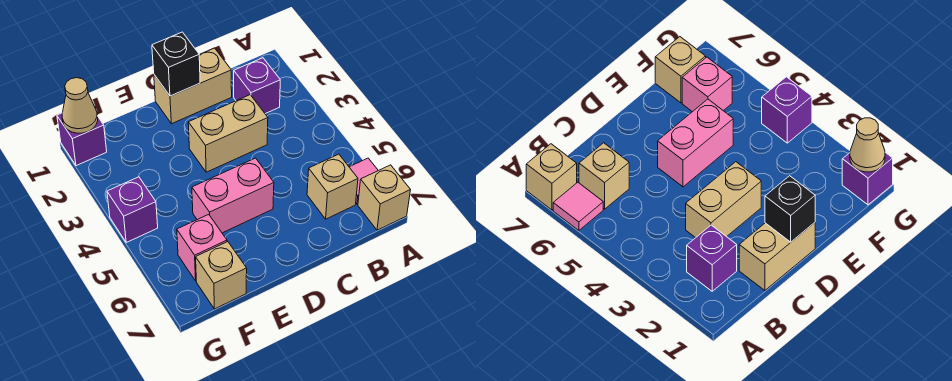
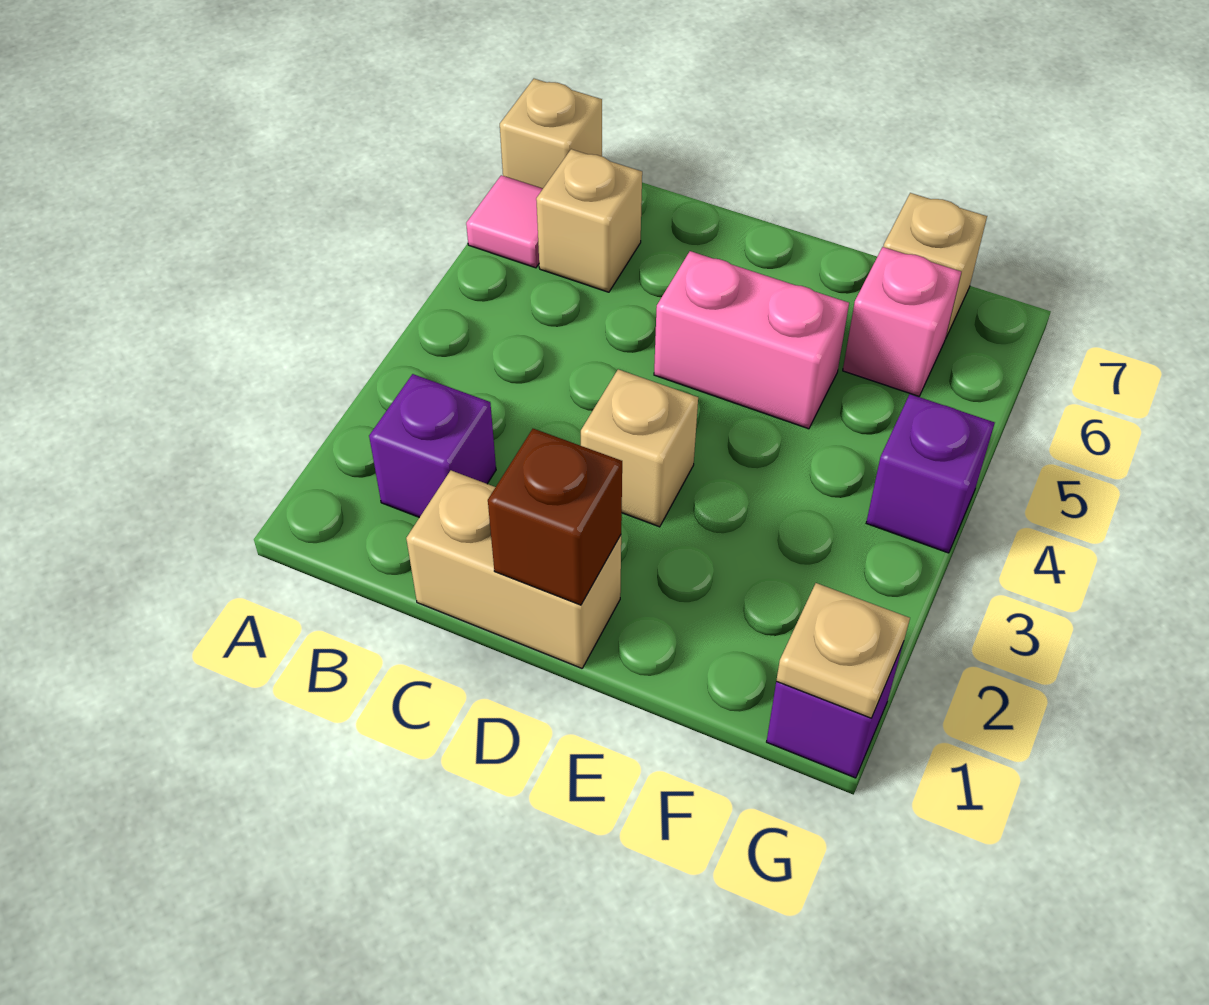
tan 1x2 brick [188,95,268,172] -> tan 1x1 brick [581,369,698,527]
black 1x1 brick [152,32,200,96] -> brown 1x1 brick [488,429,622,605]
tan 1x1 cone [62,78,98,133] -> tan 1x1 plate [776,583,910,718]

